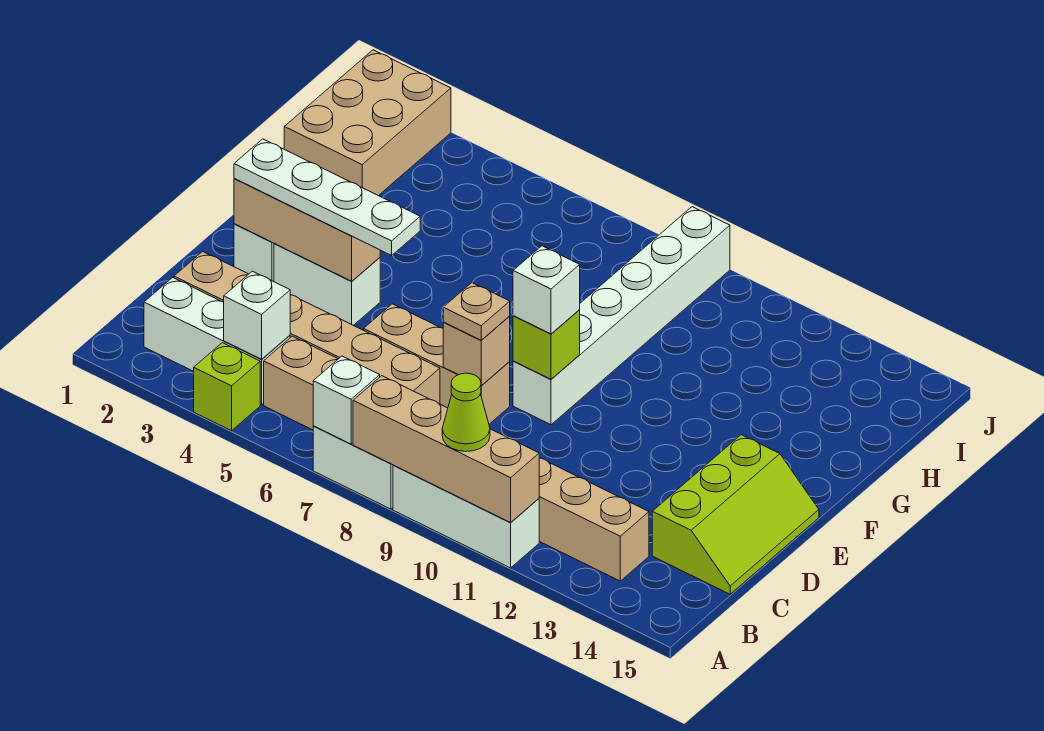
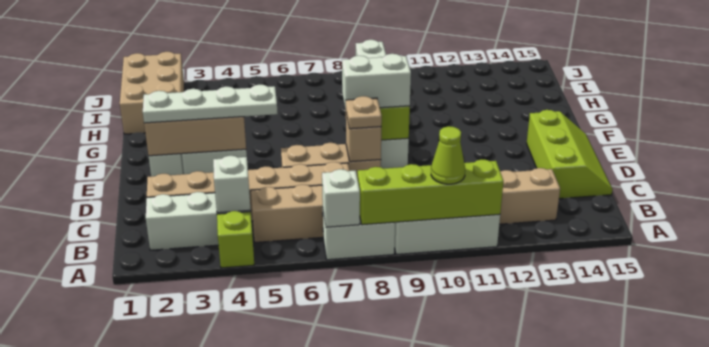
tan 1x4 brick [353,376,539,522] -> lime 1x4 brick [358,159,504,225]
white 1x1 brick [513,246,580,334] -> white 1x2 brick [342,54,411,109]

